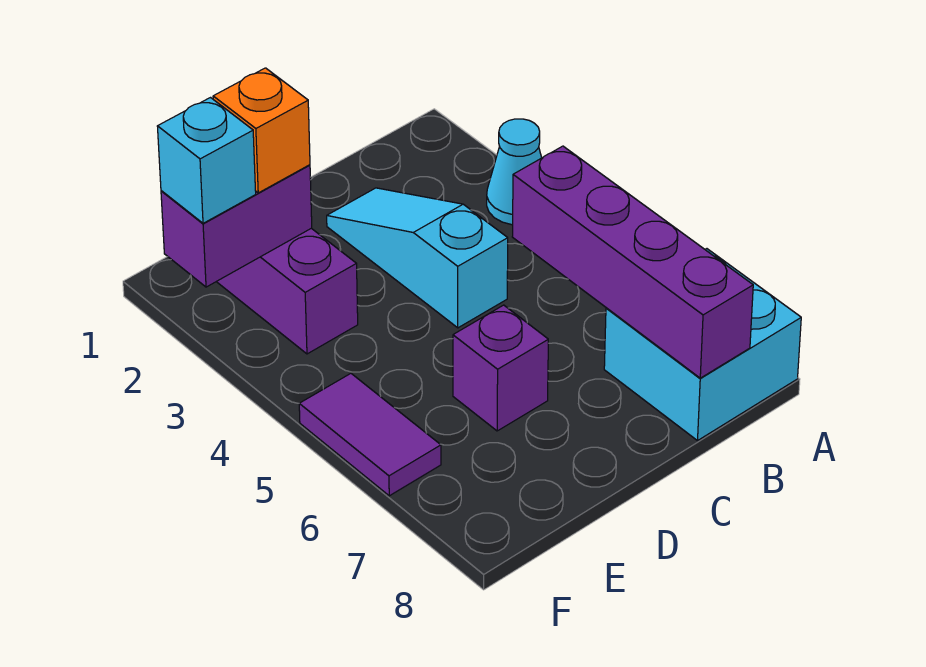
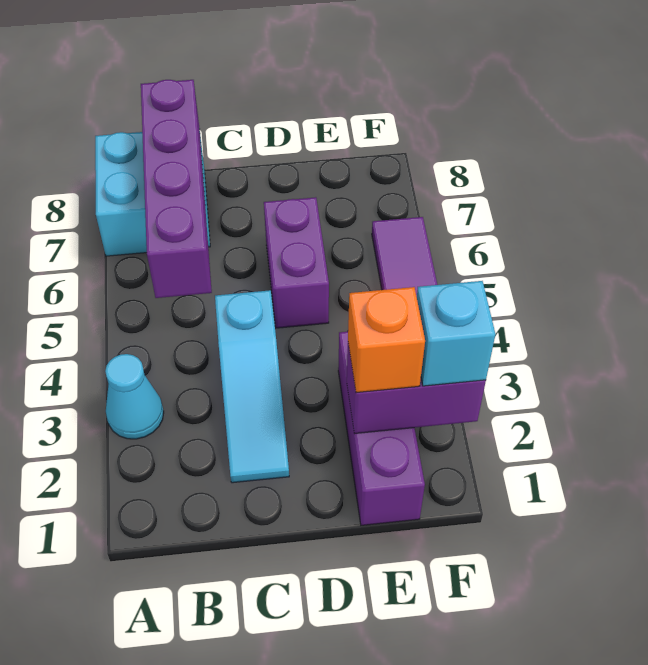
purple 1x1 brick [453,305,548,431] -> purple 1x2 brick [264,197,329,328]

